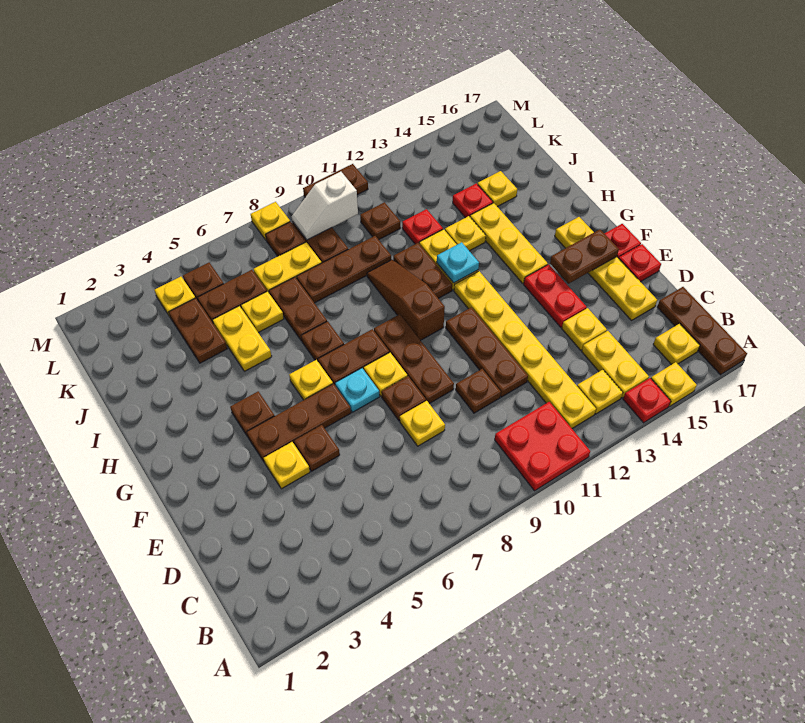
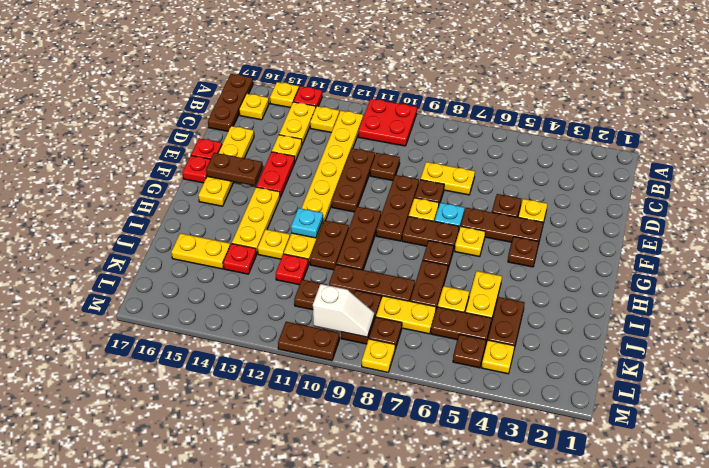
yellow 1x1 plate [400,401,445,446] -> yellow 1x2 plate [420,162,475,195]
brown 1x3 slope [367,260,445,340] -> brown 1x3 plate [336,207,381,270]
yellow 1x1 plate [477,171,517,207] -> yellow 1x2 plate [171,233,230,269]

